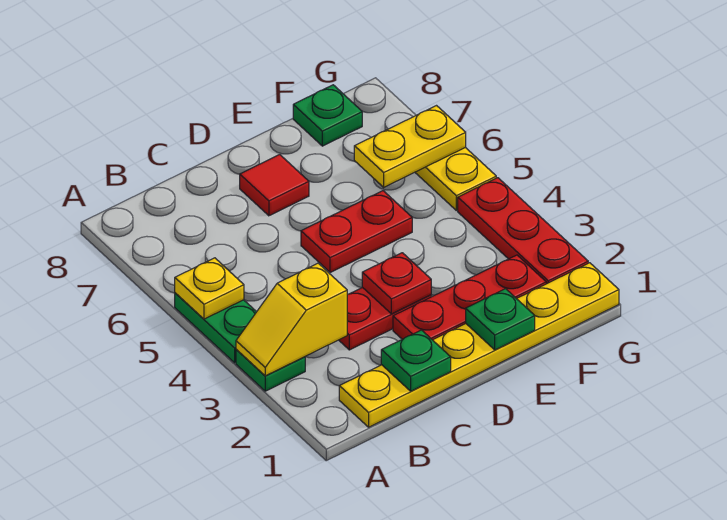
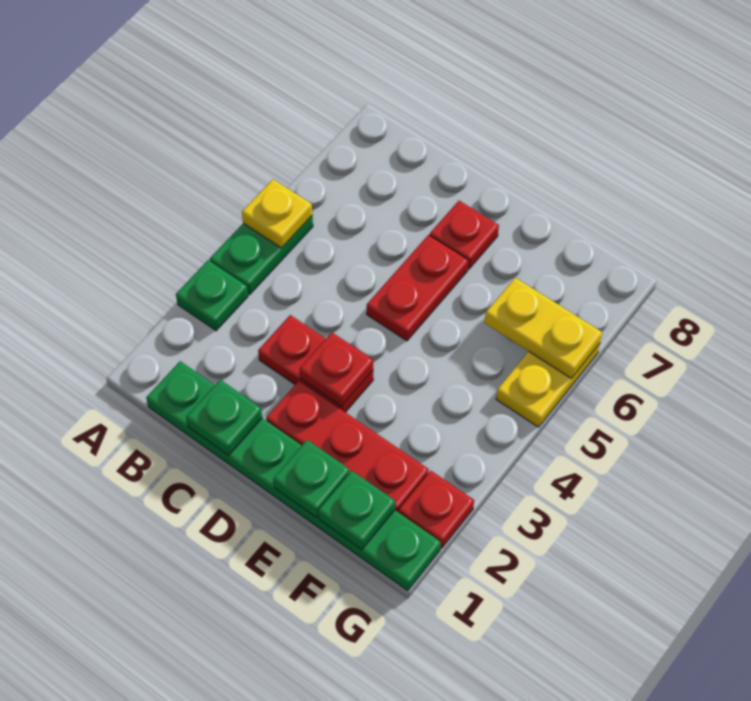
yellow 1x2 slope [236,263,347,376] -> none
yellow 1x6 plate [339,263,619,427] -> green 1x6 plate [146,361,441,591]
red 1x2 plate [301,191,412,273] -> red 1x2 plate turned to [367,235,469,341]
red 1x1 tile [240,155,309,216] -> red 1x1 plate [430,201,499,269]
green 1x1 plate [293,85,362,146] -> green 1x1 plate moved to [318,471,395,549]
red 1x3 plate [458,178,588,284] -> red 1x1 plate [399,471,474,548]

